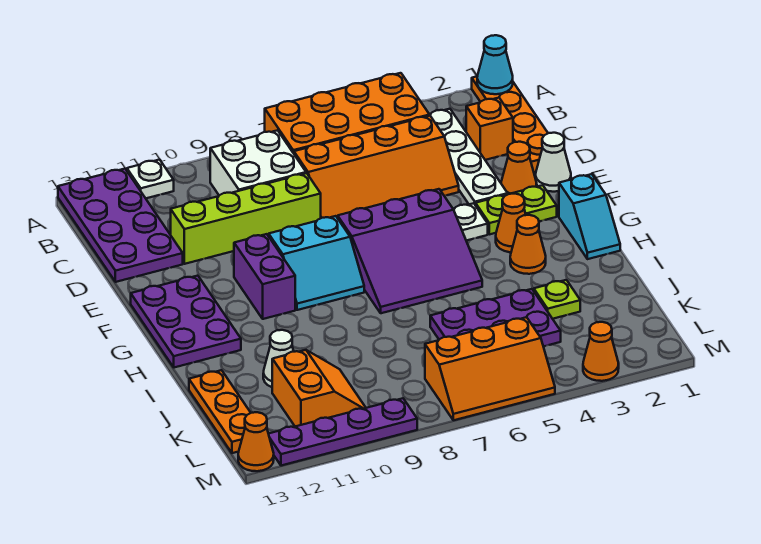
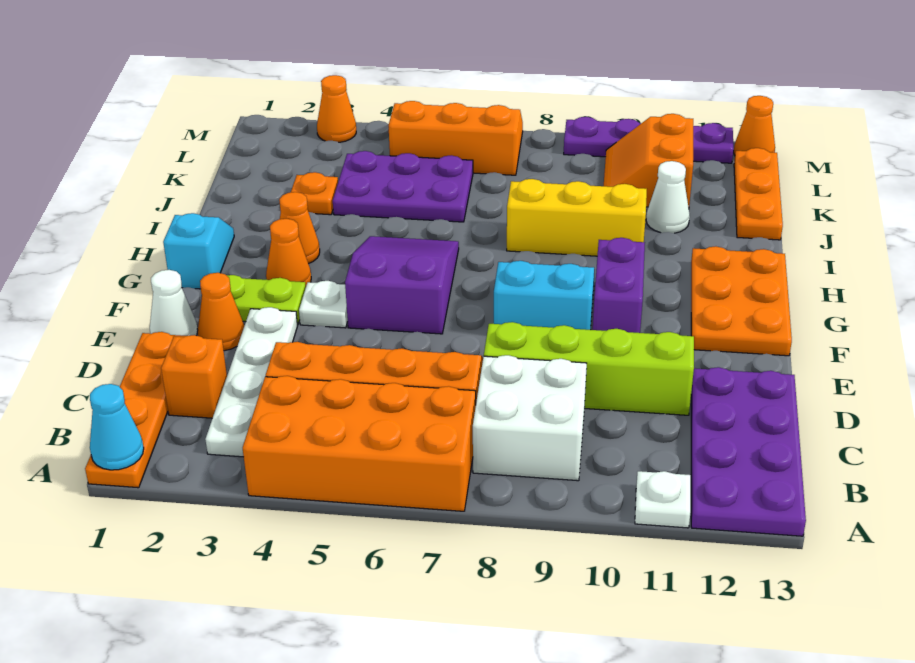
purple 3x3 slope [337,189,482,313] -> purple 2x3 slope [345,236,459,334]
purple 2x3 plate [131,276,241,367] -> orange 2x3 plate [691,246,792,356]
none -> yellow 1x3 brick [507,179,647,256]
lime 1x1 plate [534,280,580,319] -> orange 1x1 plate [291,172,338,215]

